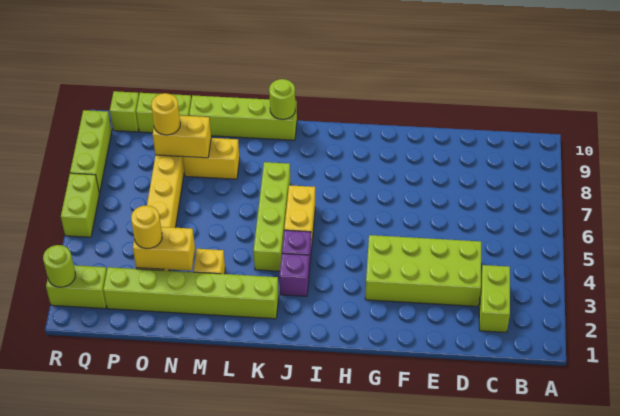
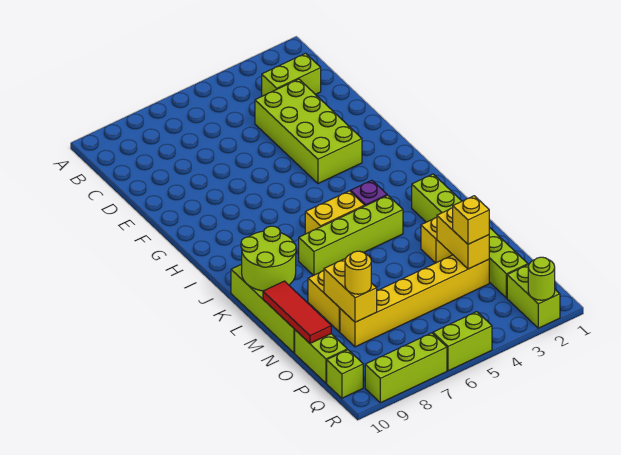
purple 1x1 brick [279,254,309,296] -> none
lime 1x1 round brick [269,79,295,119] -> lime 2x2 round brick [241,226,296,291]
none -> red 1x3 tile [263,281,331,343]
yellow 1x1 round brick [131,206,162,249] -> yellow 1x1 brick [453,196,489,244]

